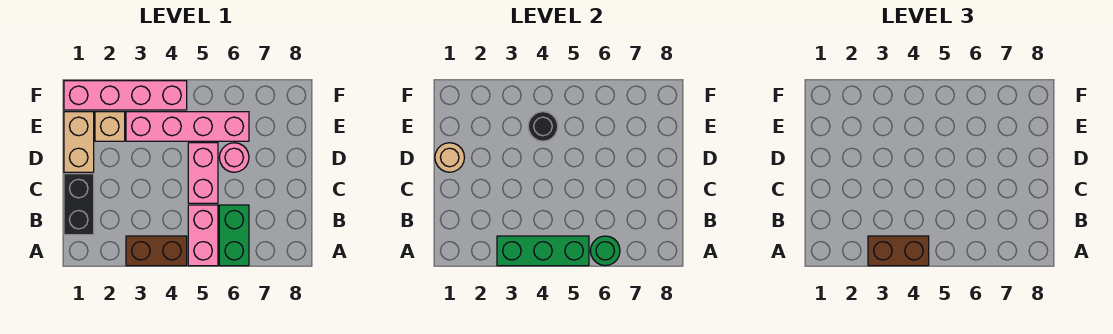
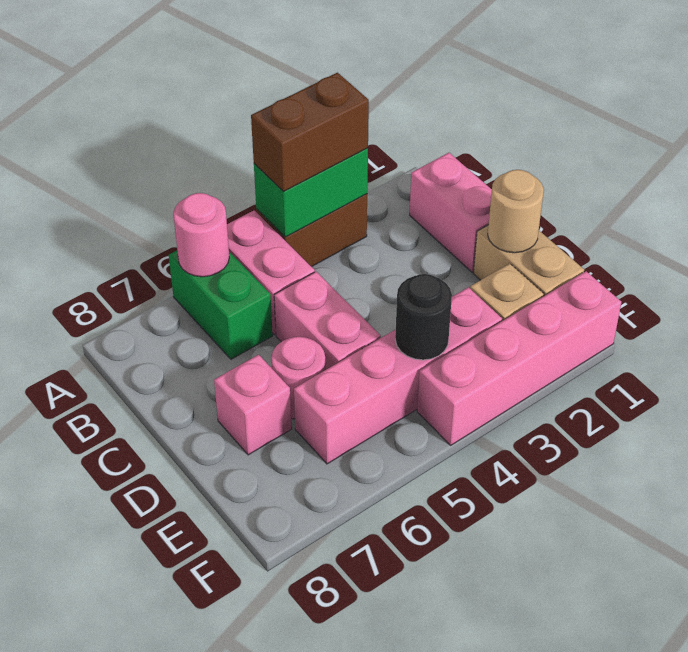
green 1x3 brick [497,236,589,266] -> green 1x2 brick [254,148,368,237]
green 1x1 round brick [590,236,620,266] -> pink 1x1 round brick [173,193,229,277]
black 1x2 brick [64,174,94,235] -> pink 1x2 brick [410,153,492,272]
none -> pink 1x1 brick [214,355,292,455]

